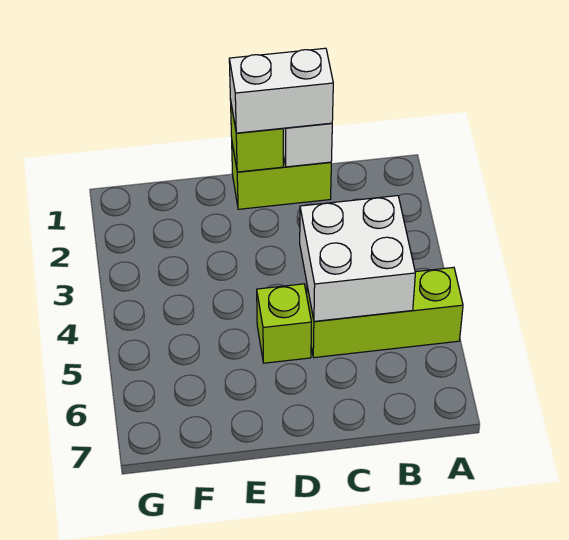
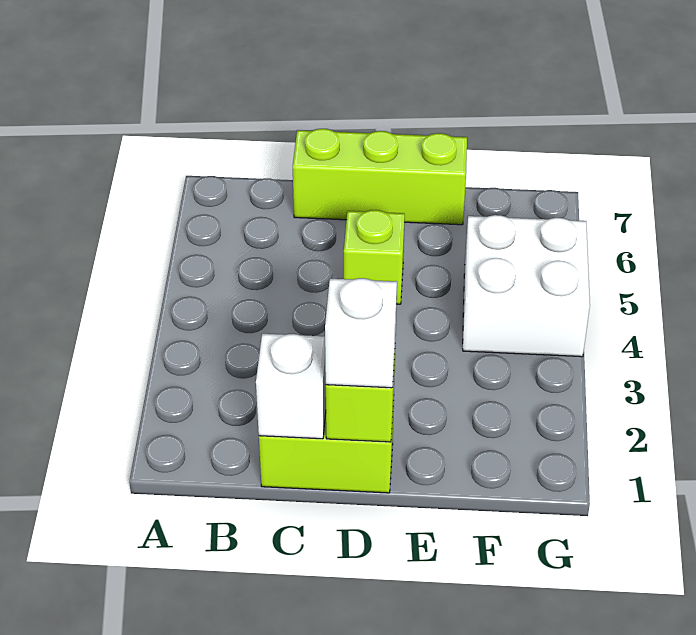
lime 1x3 brick [307,267,463,358] -> lime 1x3 brick moved to [293,129,467,225]
white 2x2 brick [300,196,415,321] -> white 2x2 brick moved to [463,215,590,357]
white 1x2 brick [229,48,333,133] -> white 1x1 brick [325,278,397,388]

